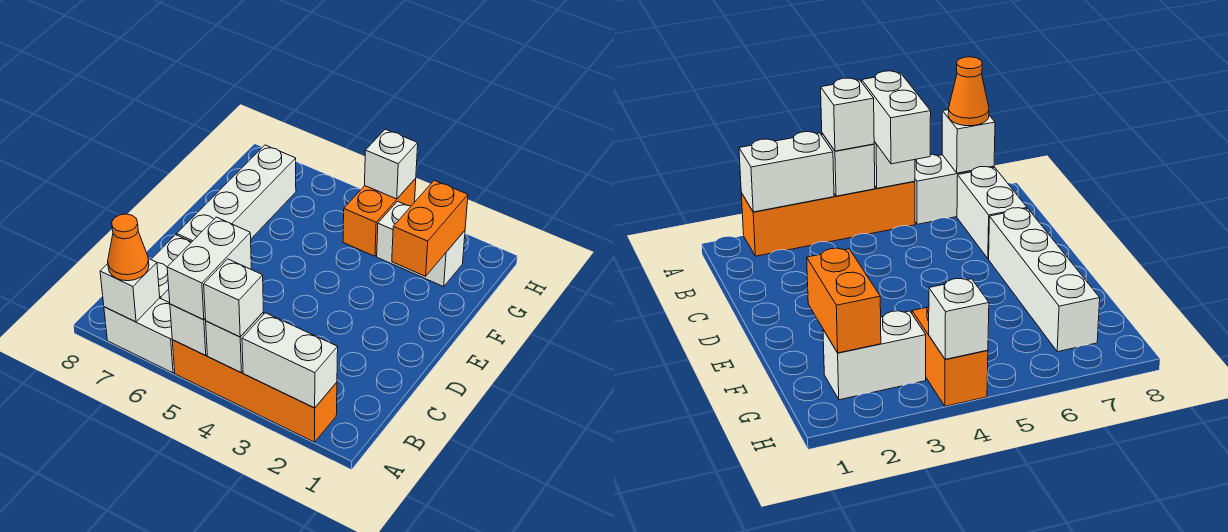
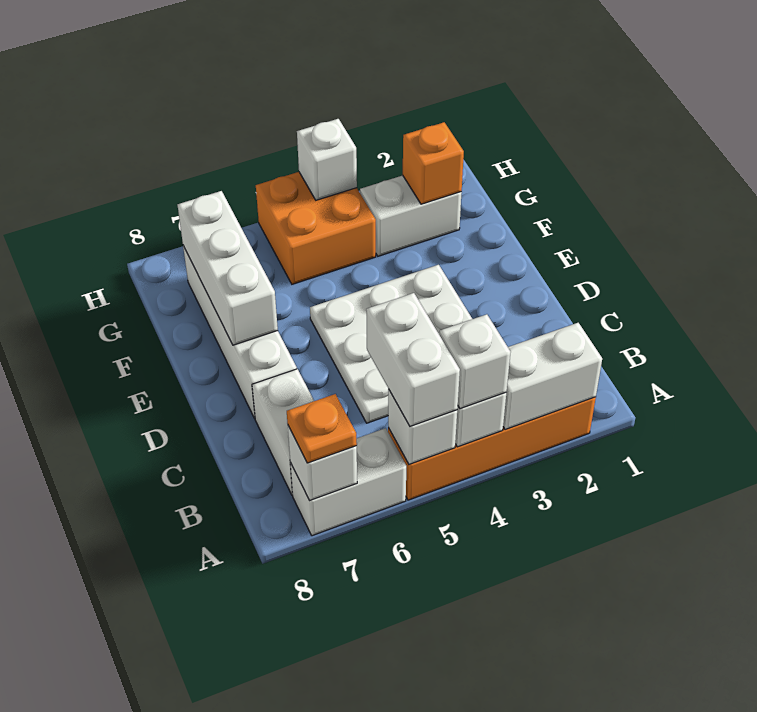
orange 1x1 cone [108,214,149,281] -> orange 1x1 plate [287,394,357,463]
none -> white 3x3 plate [310,265,472,423]
none -> white 1x3 brick [178,191,278,345]
orange 1x2 brick [392,180,468,276] -> orange 1x1 brick [403,122,464,204]
orange 1x2 brick [343,178,416,256] -> orange 2x2 brick [256,172,376,284]

